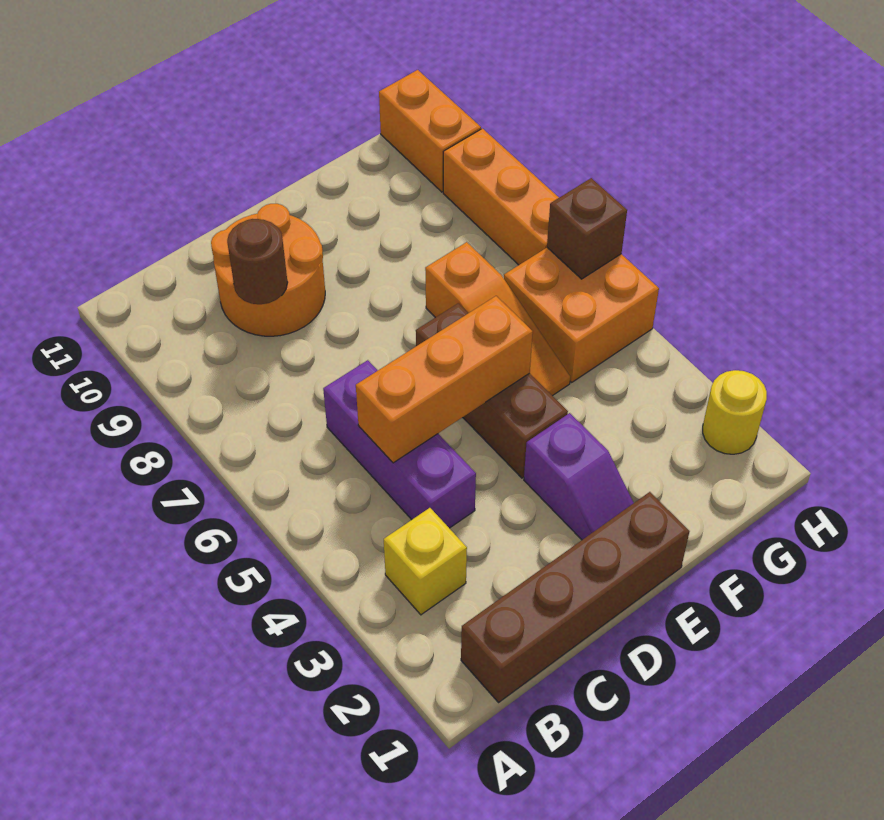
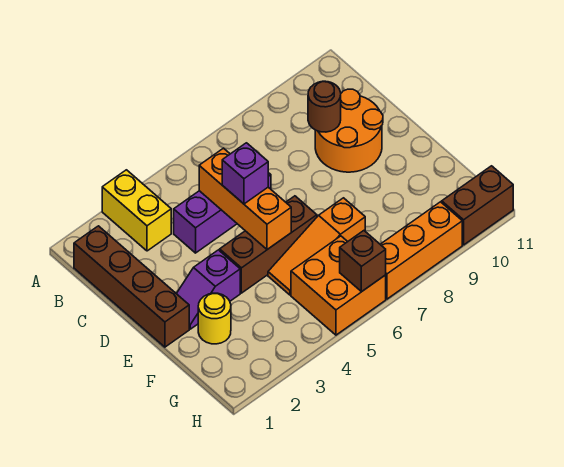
yellow 1x1 brick [384,508,467,615] -> yellow 1x2 brick [102,170,171,251]
none -> purple 1x1 brick [222,143,268,204]
yellow 1x1 round brick [703,370,767,454] -> yellow 1x1 round brick moved to [198,293,231,344]
orange 1x2 brick [379,70,481,192] -> brown 1x2 brick [442,166,513,245]

